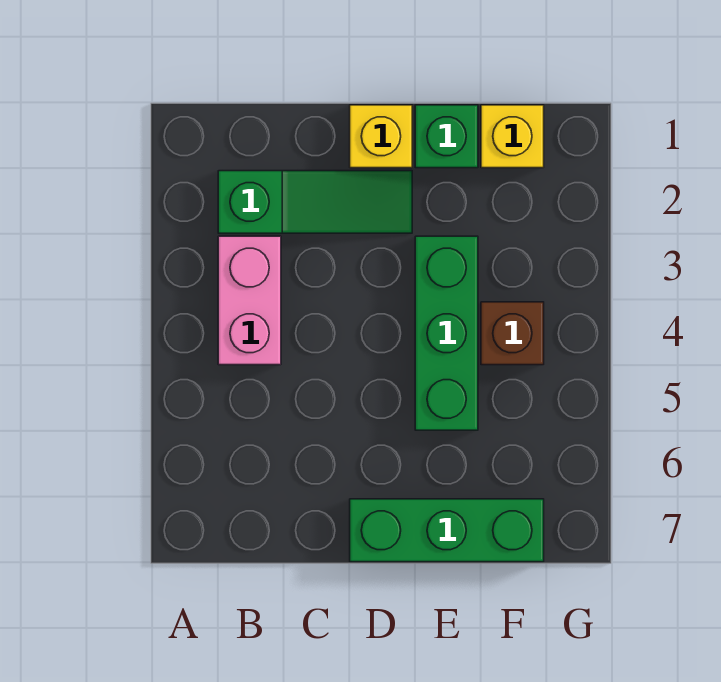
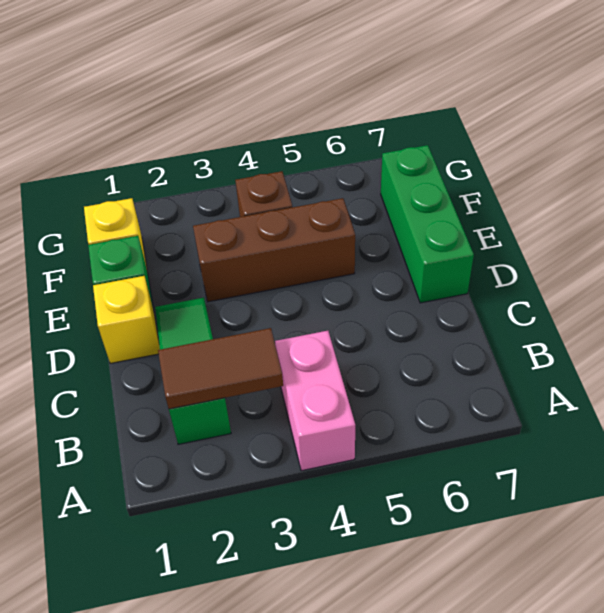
none -> brown 1x2 tile [158,328,283,409]
pink 1x2 brick [218,236,281,365] -> pink 1x2 brick turned to [275,331,355,471]
green 1x3 brick [415,236,478,430] -> brown 1x3 brick [193,198,355,302]

